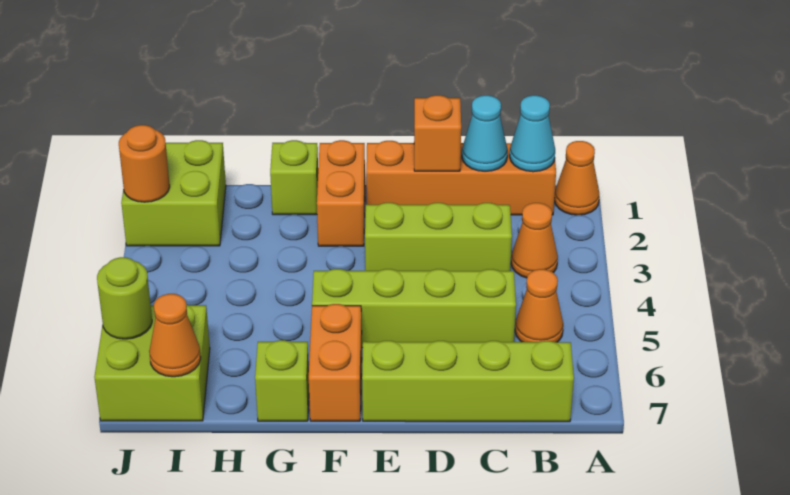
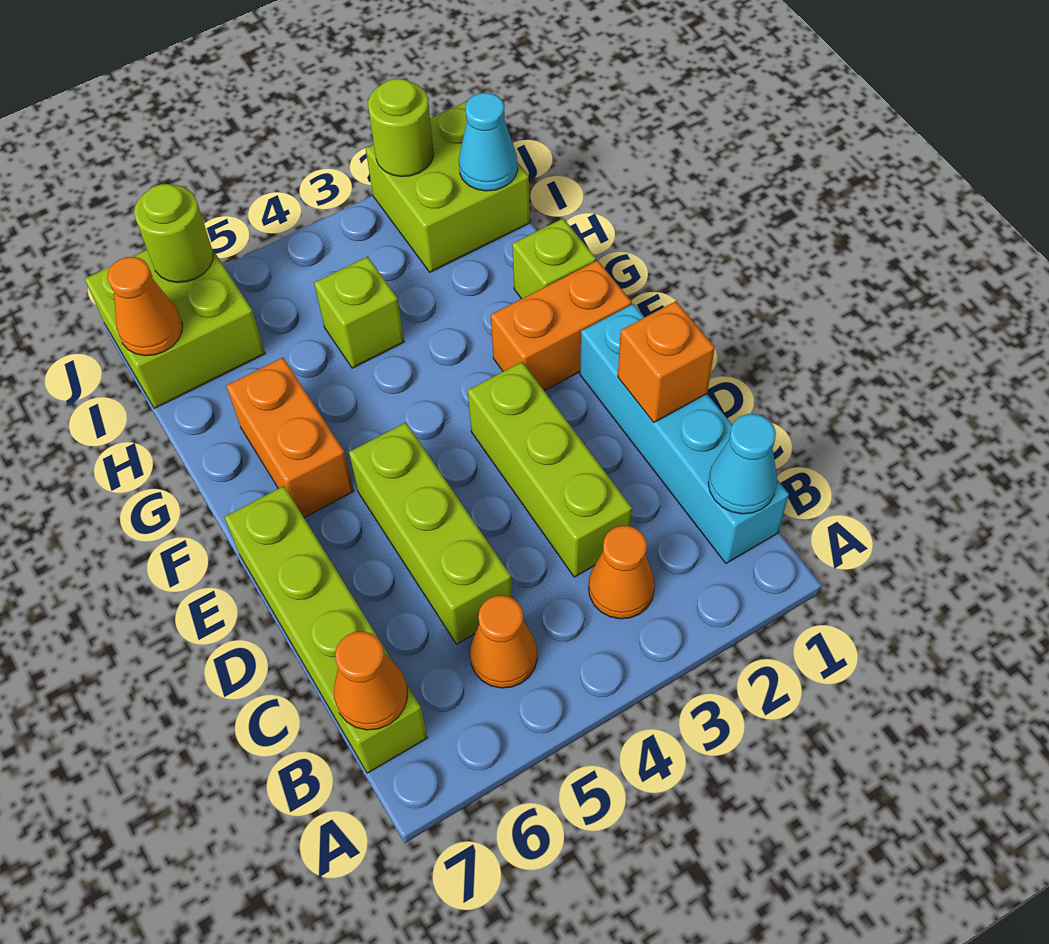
orange 1x1 cone [554,141,599,215] -> orange 1x1 cone moved to [334,631,407,730]
orange 1x4 brick [366,141,556,215] -> cyan 1x4 brick [580,304,789,563]
cyan 1x1 cone [462,95,508,171] -> cyan 1x1 cone moved to [459,93,518,191]
lime 1x4 brick [312,269,516,348] -> lime 1x3 brick [349,422,512,644]
orange 1x2 brick [309,304,362,421] -> orange 1x2 brick turned to [226,358,354,518]
lime 1x1 brick [255,340,309,421] -> lime 1x1 brick moved to [314,257,404,368]
orange 1x1 round brick [119,125,170,202] -> lime 1x1 round brick [368,79,434,177]

